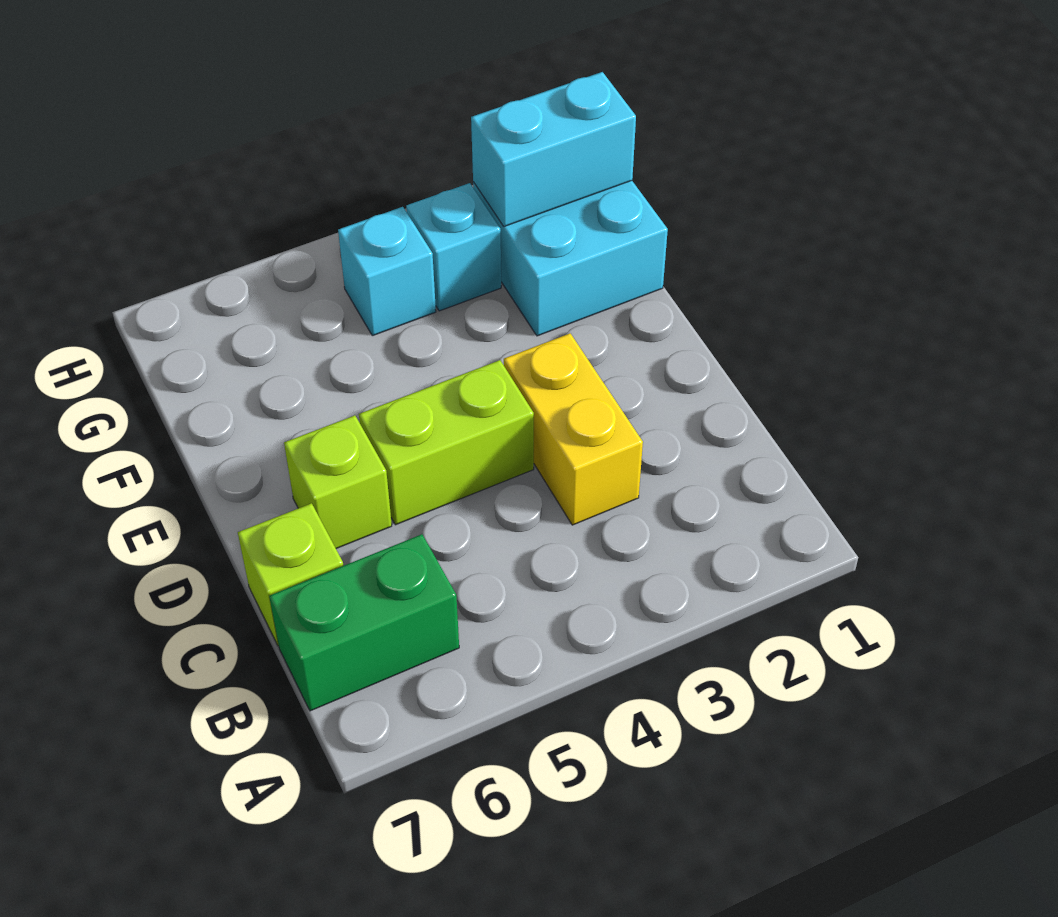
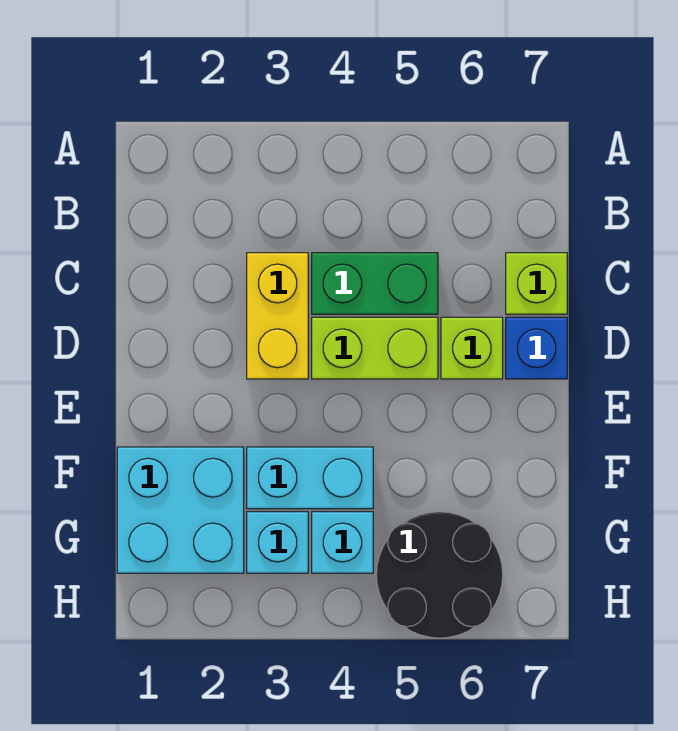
green 1x2 brick [269,534,459,711] -> green 1x2 brick moved to [312,253,438,314]
none -> blue 1x1 brick [506,317,567,379]
cyan 1x2 brick [471,72,636,227] -> cyan 1x2 brick moved to [247,447,373,509]
none -> black 2x2 round brick [376,512,503,638]

